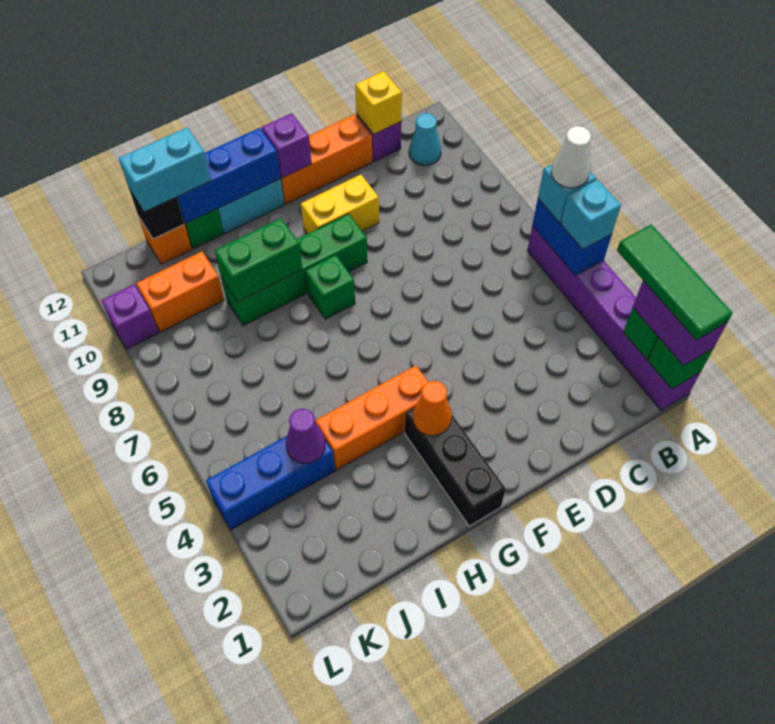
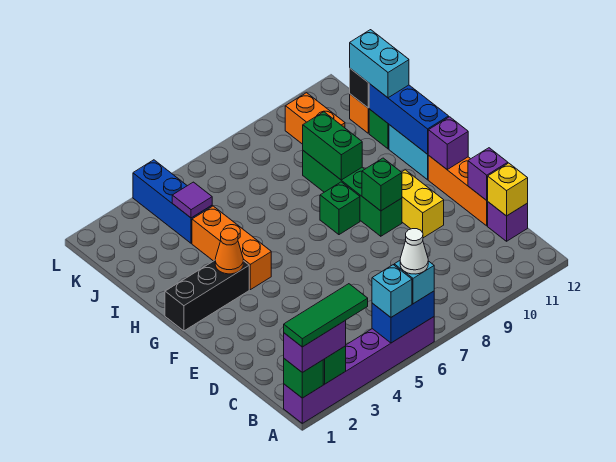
cyan 1x1 cone [409,113,441,166] -> none
none -> green 1x1 brick [362,158,402,211]
purple 1x1 cone [286,409,325,463] -> purple 1x1 tile [172,182,212,218]
purple 1x1 brick [102,284,158,349] -> purple 1x1 brick moved to [468,148,508,200]

